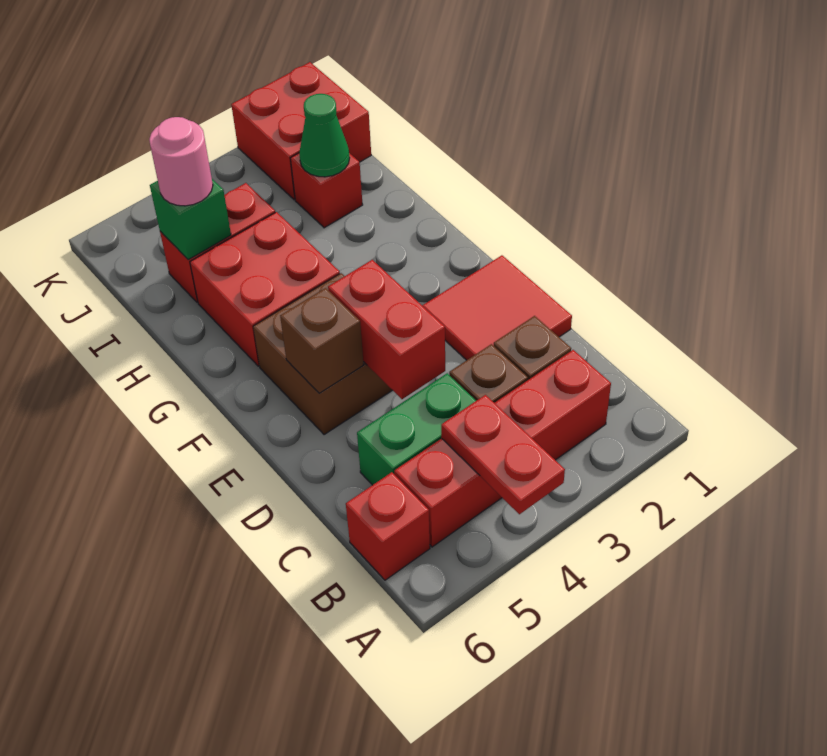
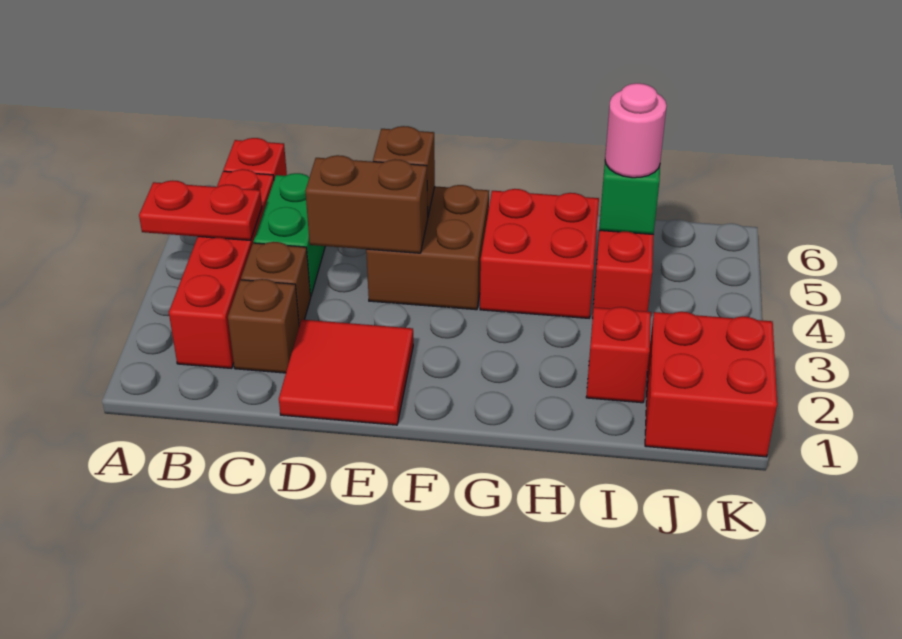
red 1x2 brick [328,260,445,399] -> brown 1x2 brick [305,155,428,253]
green 1x1 cone [299,94,350,177] -> none

